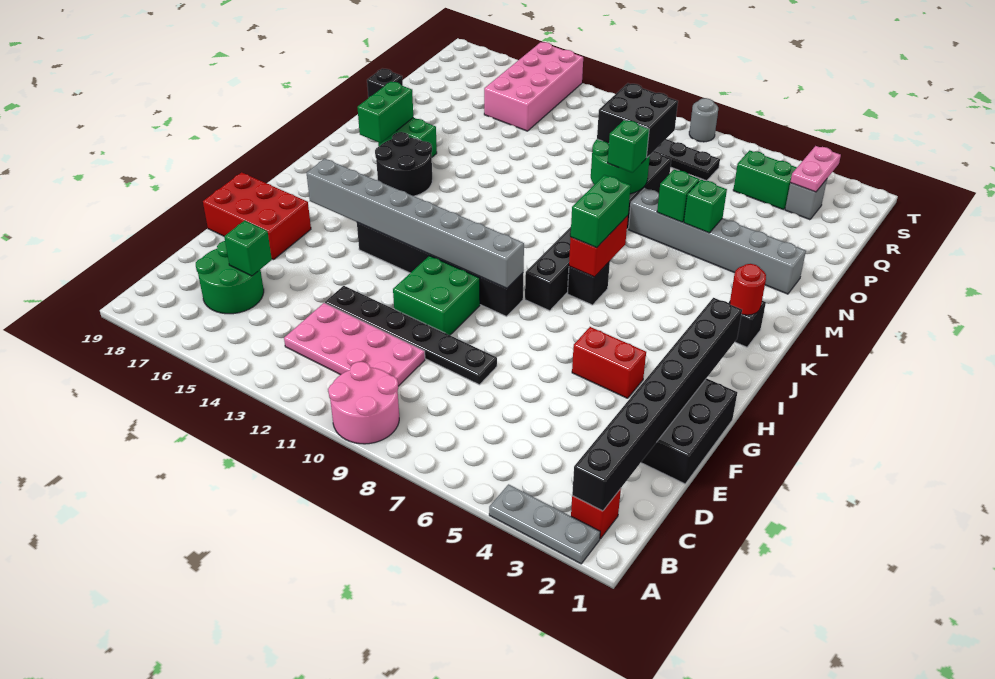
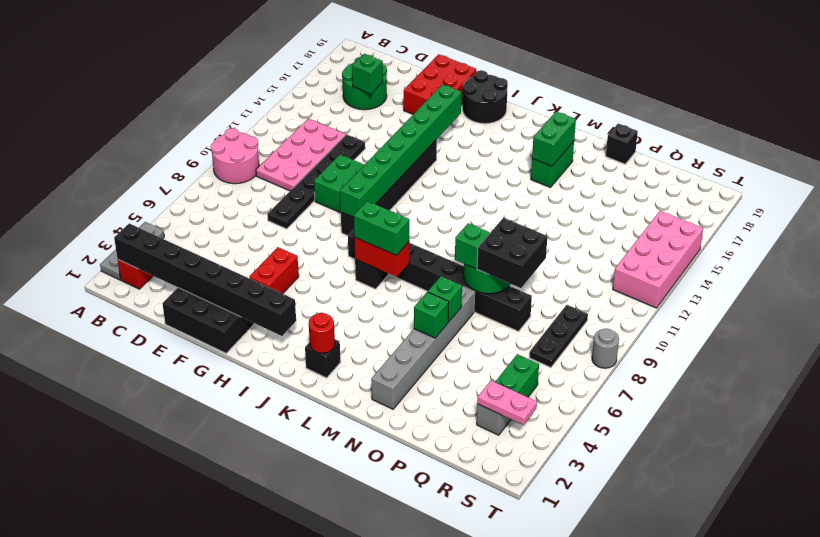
grey 1x8 brick [307,159,524,288] -> green 1x8 brick [340,84,461,217]
black 2x2 round brick [375,132,432,196] -> black 2x2 round brick moved to [462,70,508,124]
green 1x2 brick [357,82,413,143] -> green 1x2 brick turned to [532,111,576,166]
pink 2x4 brick [484,42,583,131] -> pink 2x4 brick turned to [613,211,703,308]

